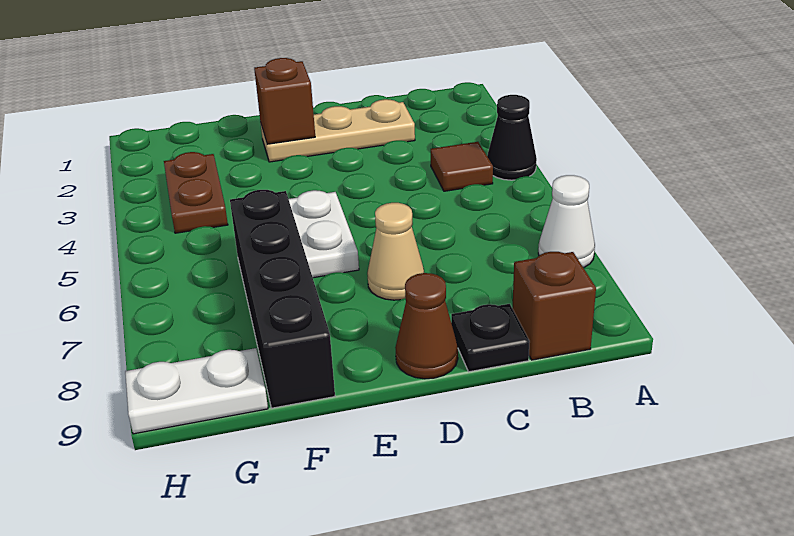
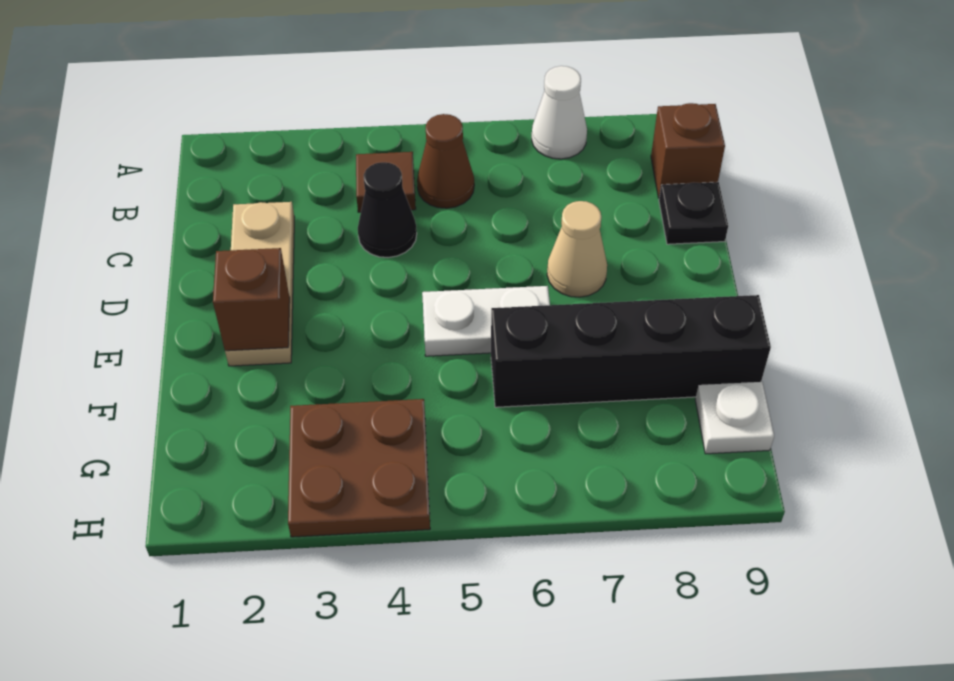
black 1x1 cone [487,95,537,180] -> black 1x1 cone moved to [358,162,417,257]
brown 1x1 cone [395,273,458,379] -> brown 1x1 cone moved to [417,114,474,208]
brown 1x2 plate [164,152,228,233] -> brown 2x2 plate [288,399,430,537]
white 1x2 plate [125,348,268,434] -> white 1x1 plate [695,382,774,454]

